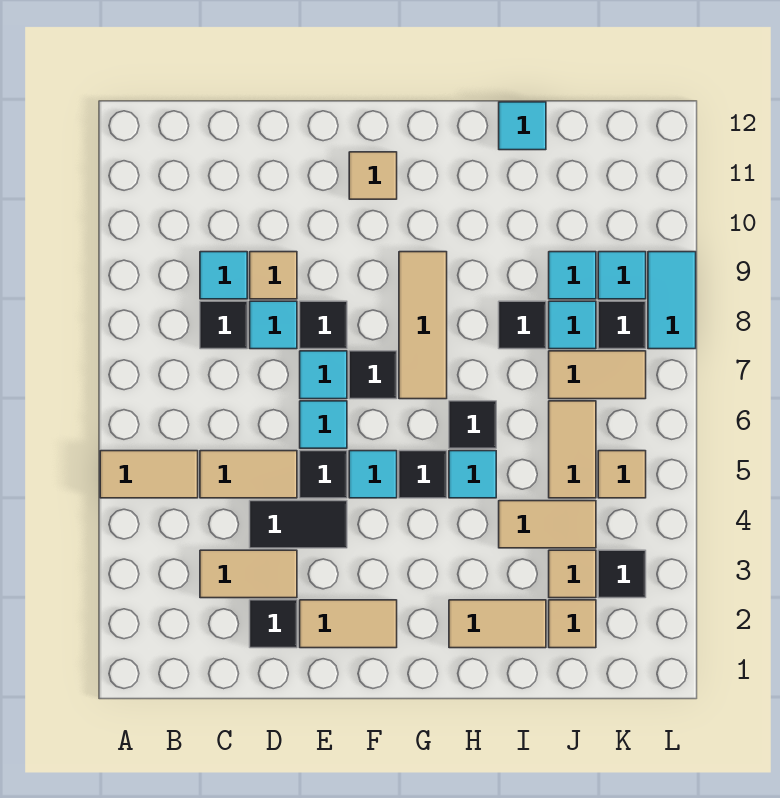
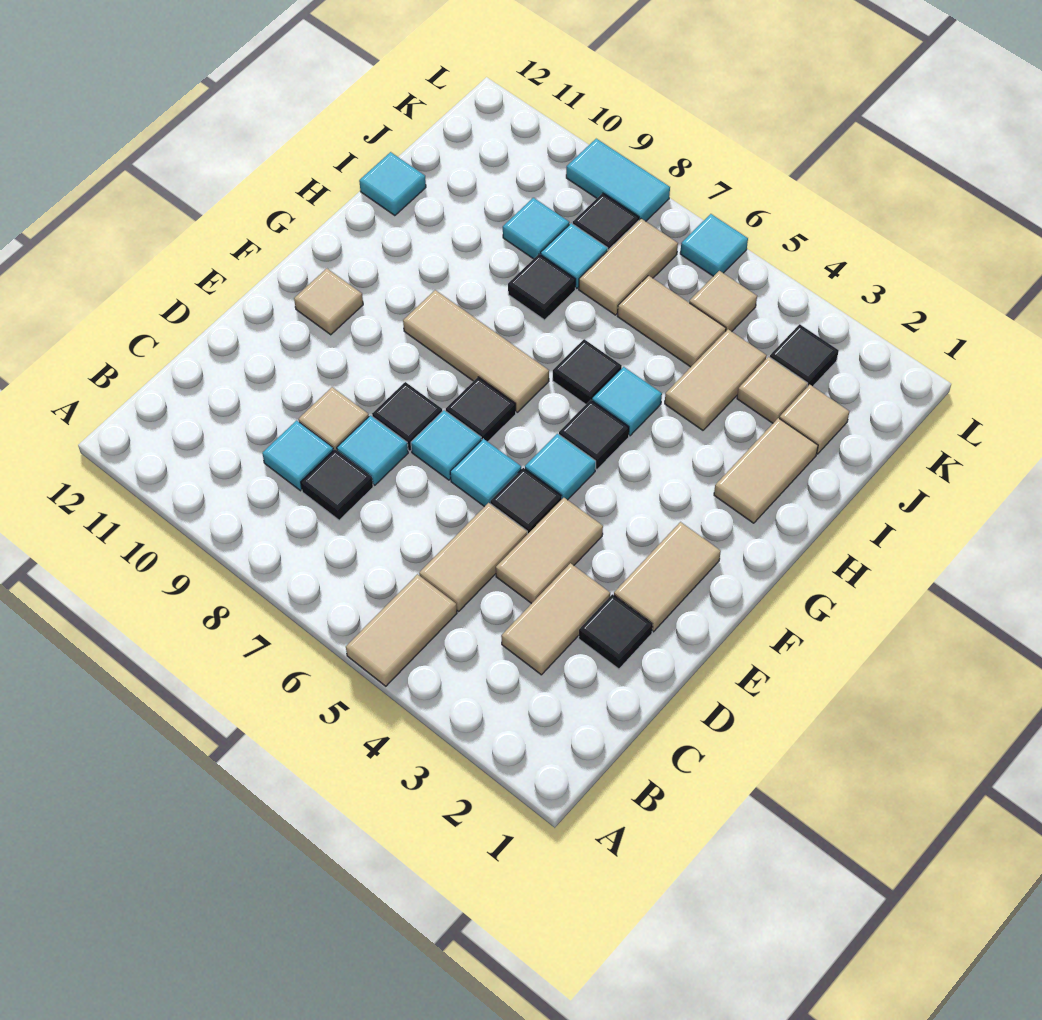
black 1x2 tile [250,501,347,548] -> tan 1x2 tile [496,498,603,604]
cyan 1x1 tile [598,252,646,299] -> cyan 1x1 tile moved to [680,214,748,276]

